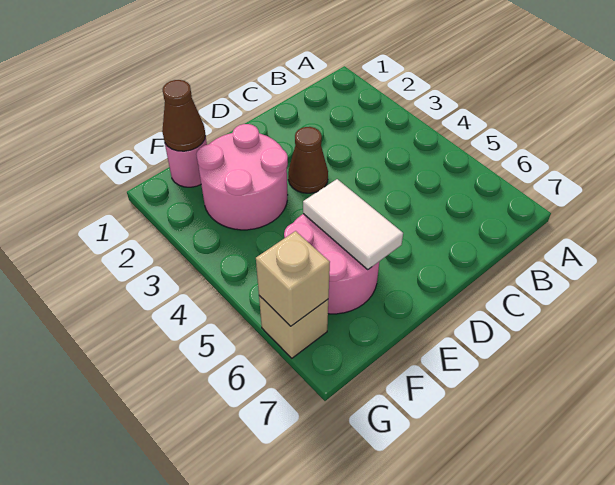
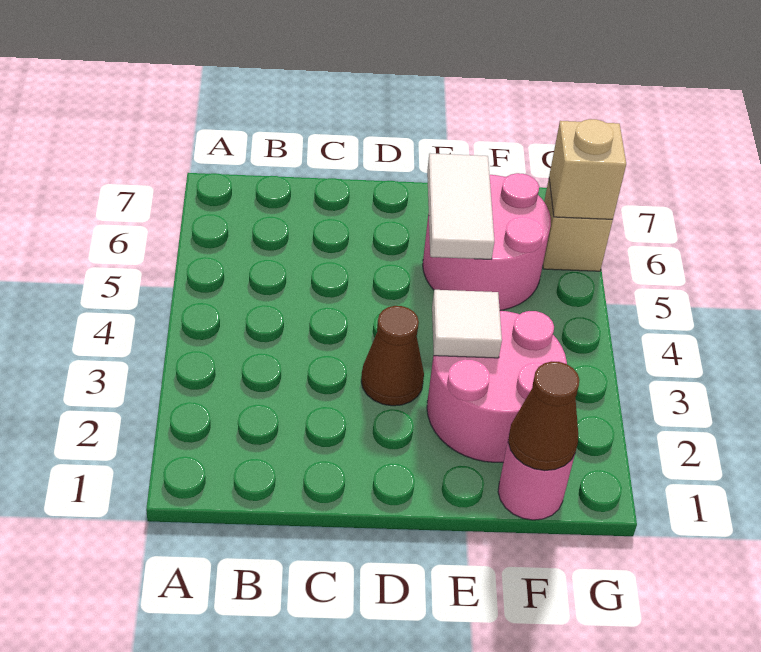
none -> white 1x1 tile [432,290,502,358]

